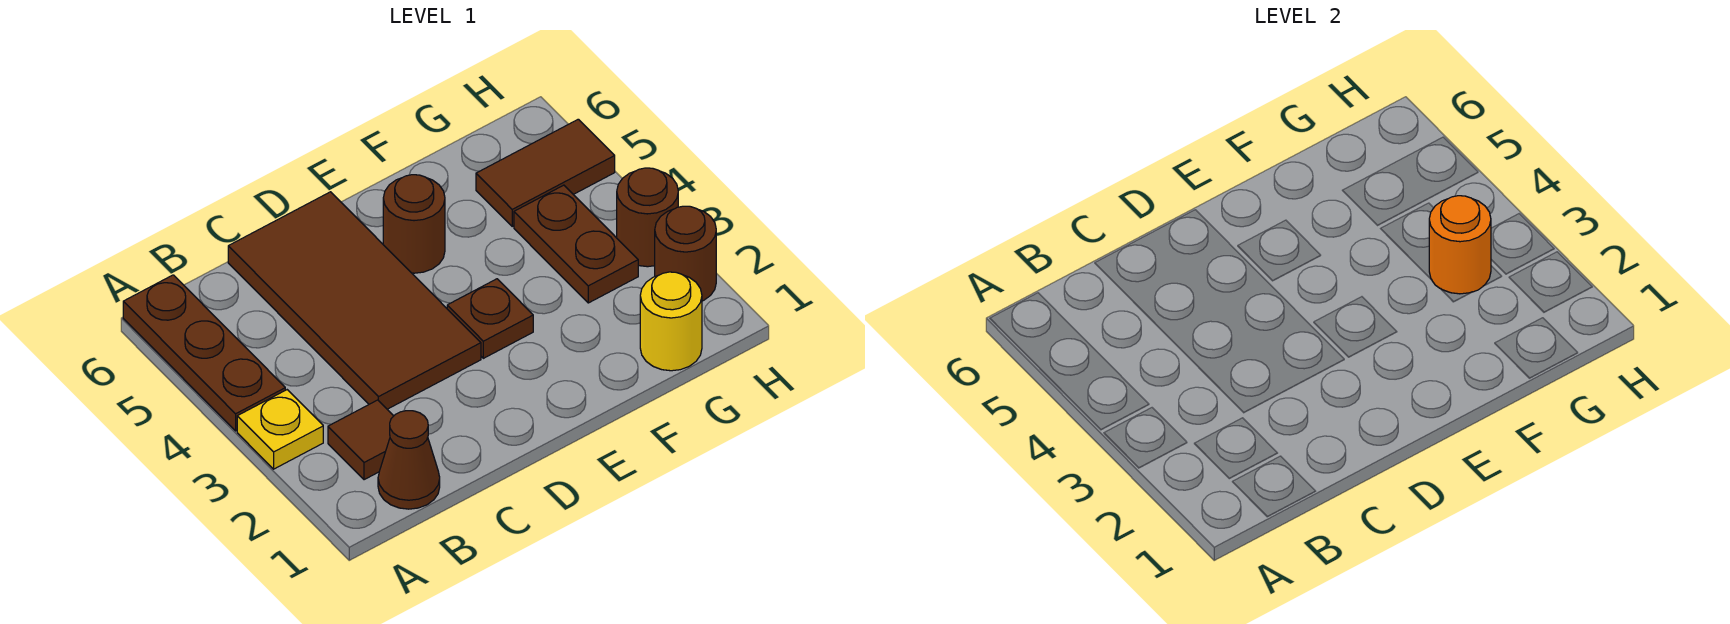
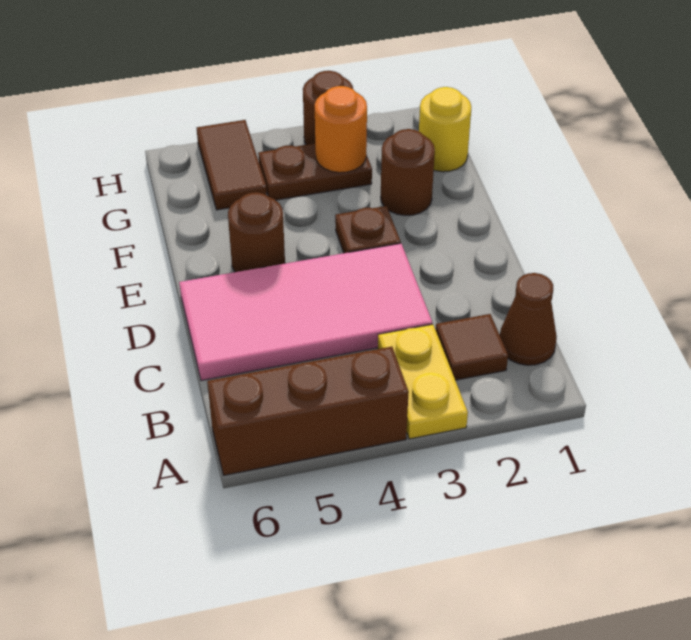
yellow 1x1 plate [237,390,323,469] -> yellow 1x2 plate [378,324,468,439]
brown 1x3 plate [123,275,285,431] -> brown 1x3 brick [207,347,409,475]
brown 2x4 tile [228,192,481,409] -> pink 2x4 tile [179,243,432,381]
brown 1x1 round brick [655,206,716,301] -> brown 1x1 round brick moved to [381,129,435,215]

